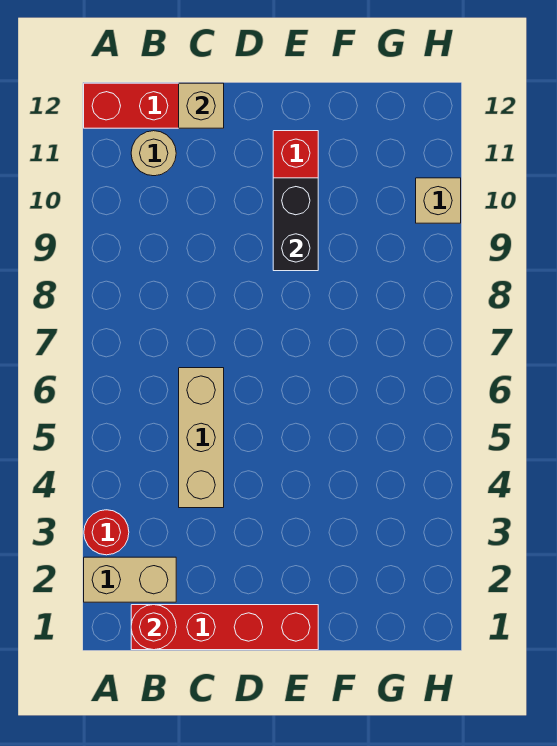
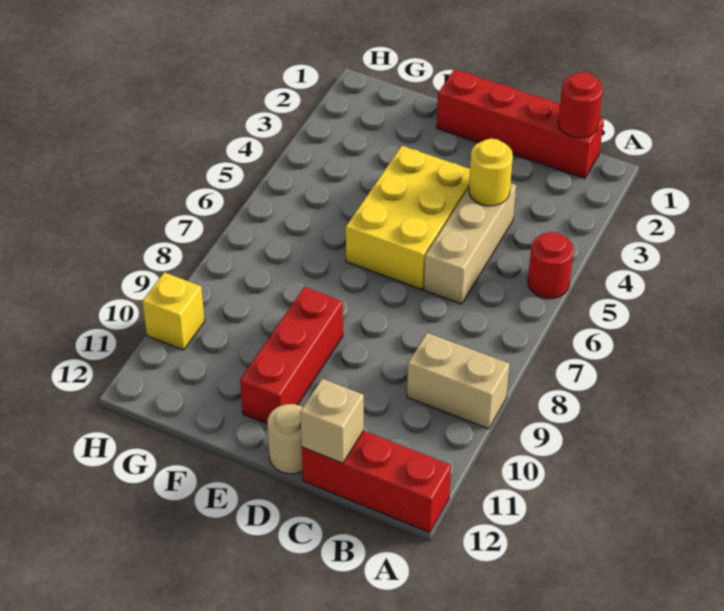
tan 1x2 brick [84,557,176,602] -> tan 1x2 brick moved to [407,333,509,429]
red 1x1 round brick [84,510,129,555] -> red 1x1 round brick moved to [528,232,573,298]
tan 1x1 round brick [131,131,176,176] -> tan 1x1 round brick moved to [267,404,303,474]
none -> yellow 1x1 round brick [469,139,513,206]
none -> yellow 2x3 brick [346,146,470,289]
black 1x2 brick [273,178,318,271] -> none
tan 1x1 brick [416,178,461,223] -> yellow 1x1 brick [142,272,205,350]

